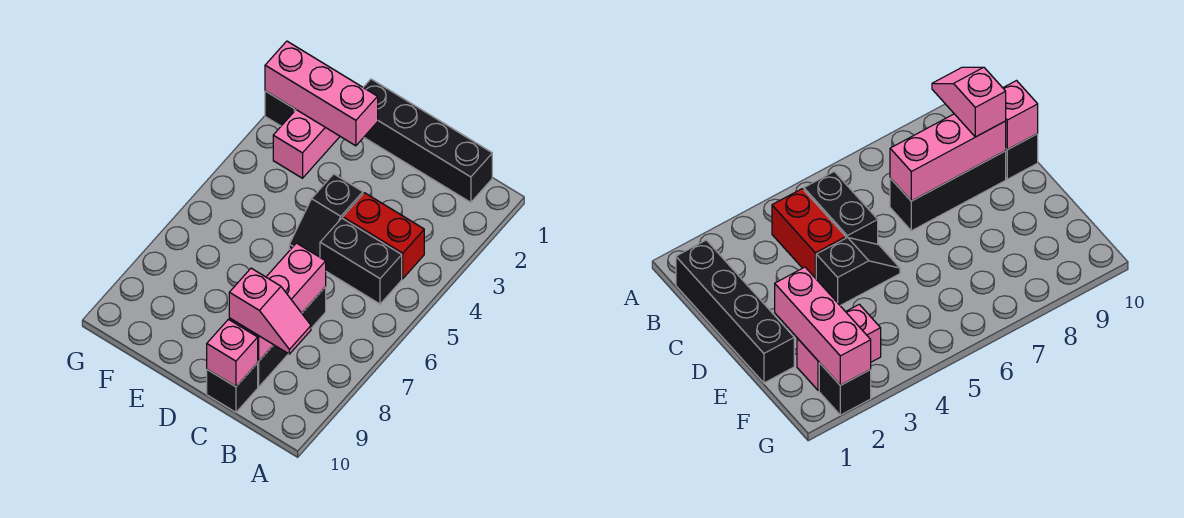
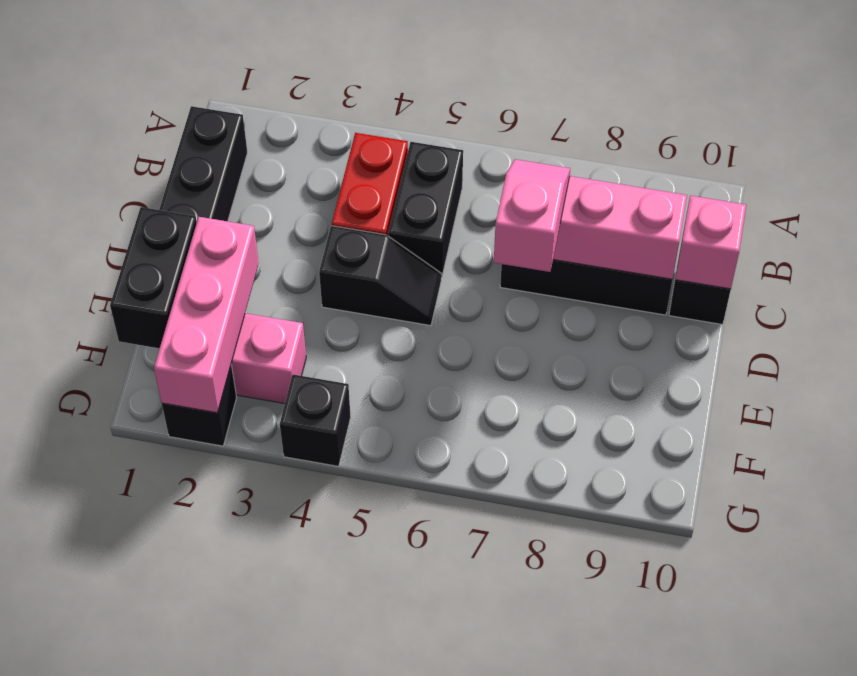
pink 1x2 slope [229,268,311,354] -> pink 1x2 slope moved to [494,159,570,272]
none -> black 1x2 brick [110,207,197,349]
none -> black 1x1 brick [280,375,351,466]

